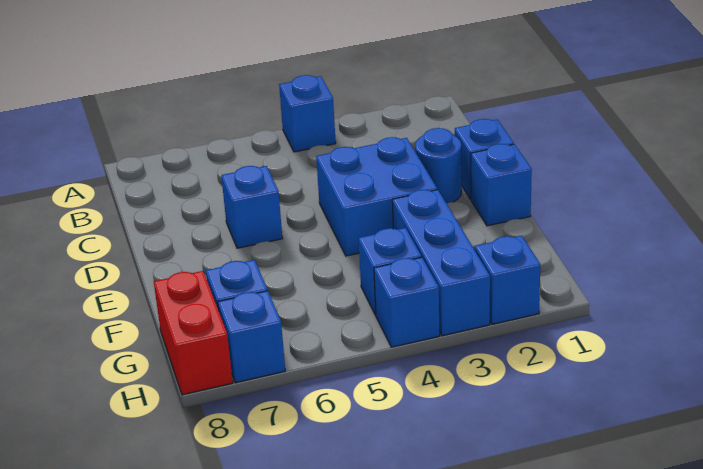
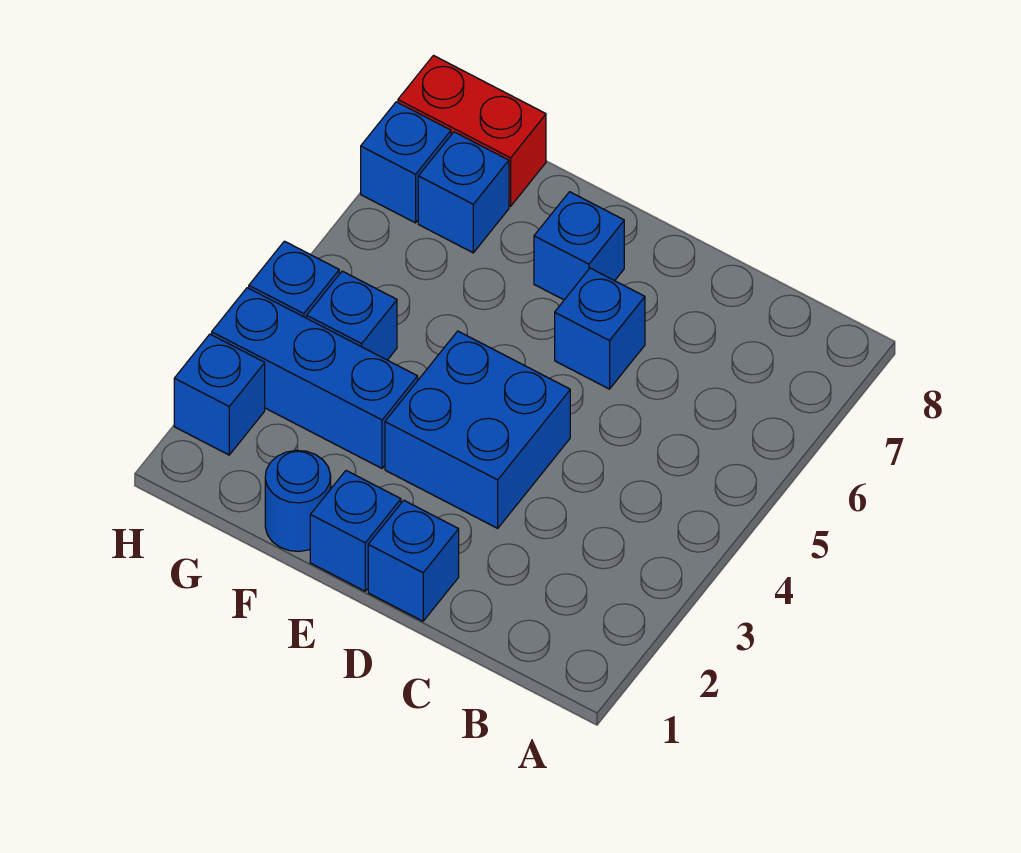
blue 1x1 brick [279,75,336,152] -> blue 1x1 brick moved to [534,192,624,300]
blue 1x1 round brick [415,128,462,203] -> blue 1x1 round brick moved to [265,450,331,551]

